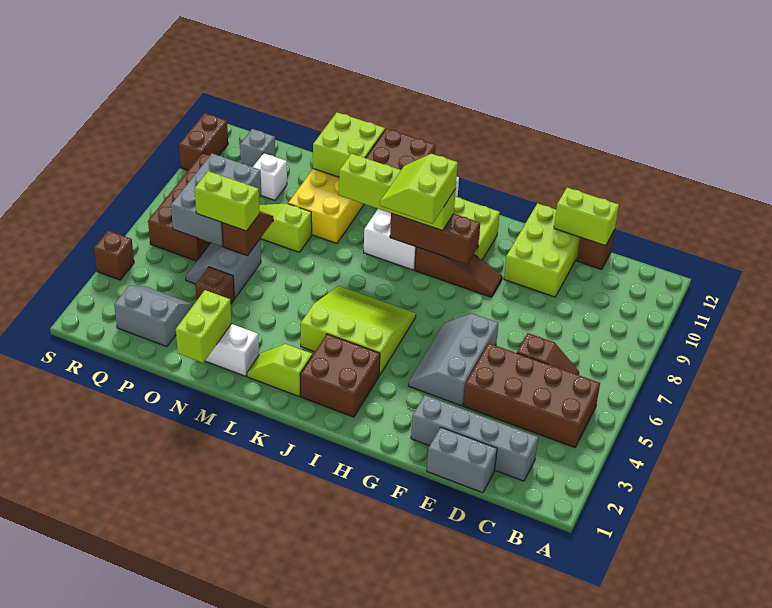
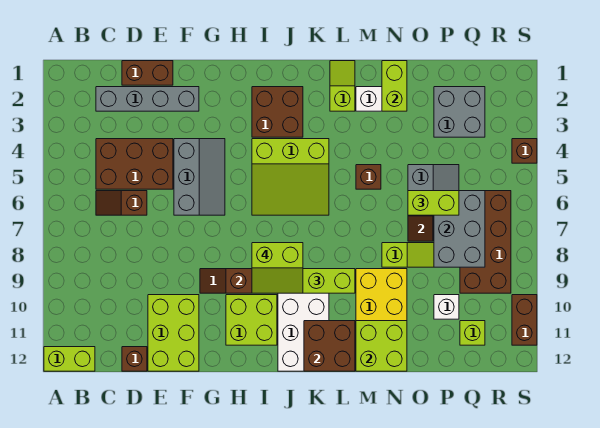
brown 2x4 brick [464,343,600,447] -> brown 2x3 brick [96,139,173,189]
grey 1x2 brick [427,427,497,493] -> brown 1x2 brick [122,61,173,85]
lime 1x2 brick [554,188,619,246] -> lime 1x2 brick moved to [44,347,95,371]
lime 2x2 slope [380,154,458,224] -> lime 2x2 slope turned to [252,243,303,293]
lime 1x2 slope [247,344,312,396] -> lime 1x2 slope turned to [330,61,355,111]
brown 1x1 brick [195,267,234,304] -> brown 1x1 brick moved to [356,165,381,189]
grey 2x2 slope [114,285,194,347] -> grey 2x2 brick [434,87,485,137]
grey 1x1 brick [240,129,275,167] -> lime 1x1 brick [460,321,485,345]

